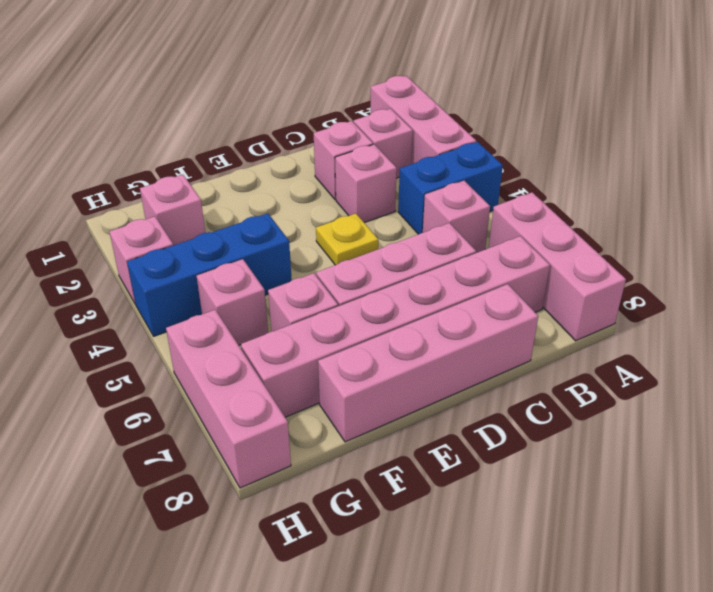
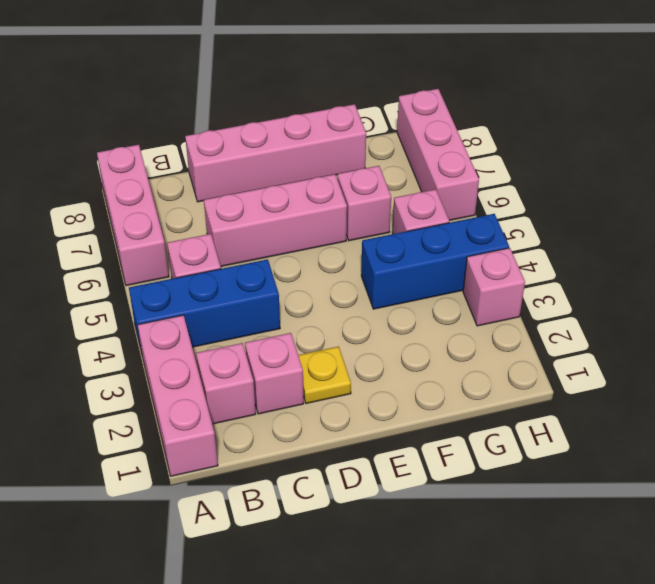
blue 1x2 brick [398,142,503,234] -> blue 1x3 brick [129,259,280,357]
pink 1x6 brick [241,236,550,417] -> none
pink 1x1 brick [335,144,397,223] -> none
yellow 1x1 plate [316,213,378,265] -> yellow 1x1 plate moved to [298,346,351,403]
pink 1x1 brick [140,175,205,245] -> none

